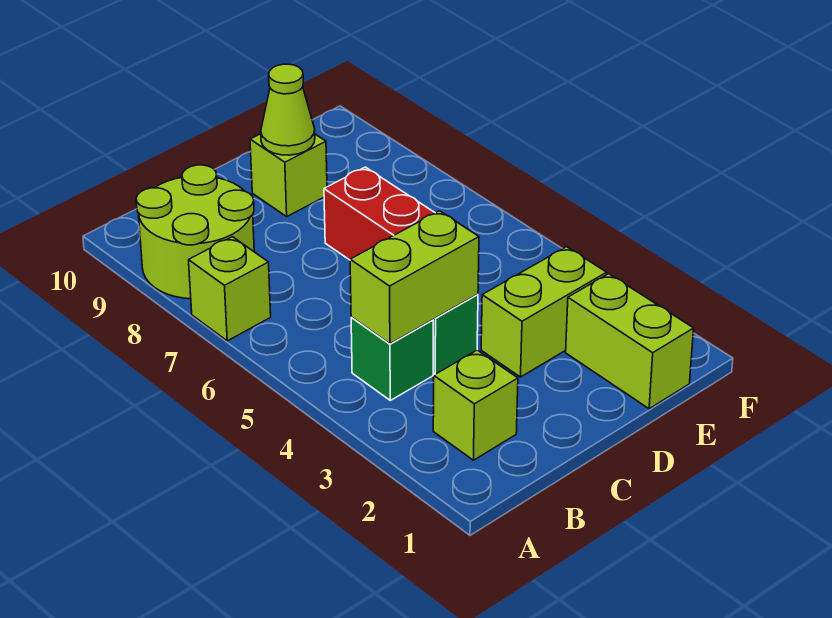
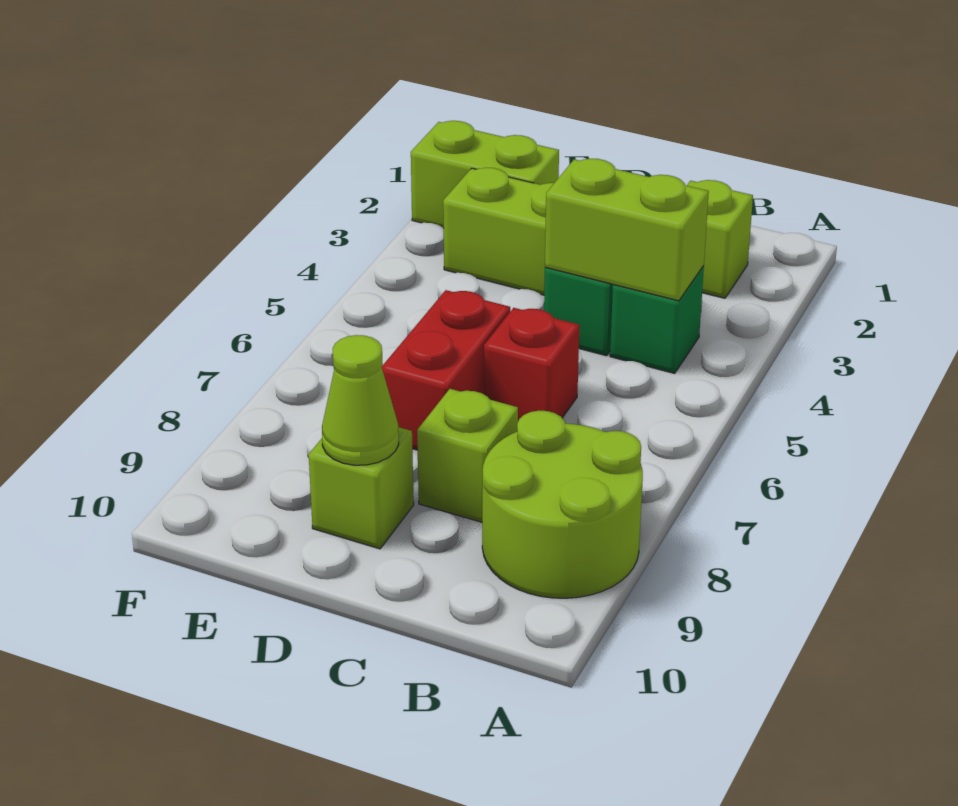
lime 1x1 brick [189,237,271,341] -> lime 1x1 brick moved to [417,389,518,522]
none -> red 1x1 brick [484,308,580,421]
lime 1x2 brick [566,274,694,409] -> lime 1x2 brick turned to [411,121,559,228]

